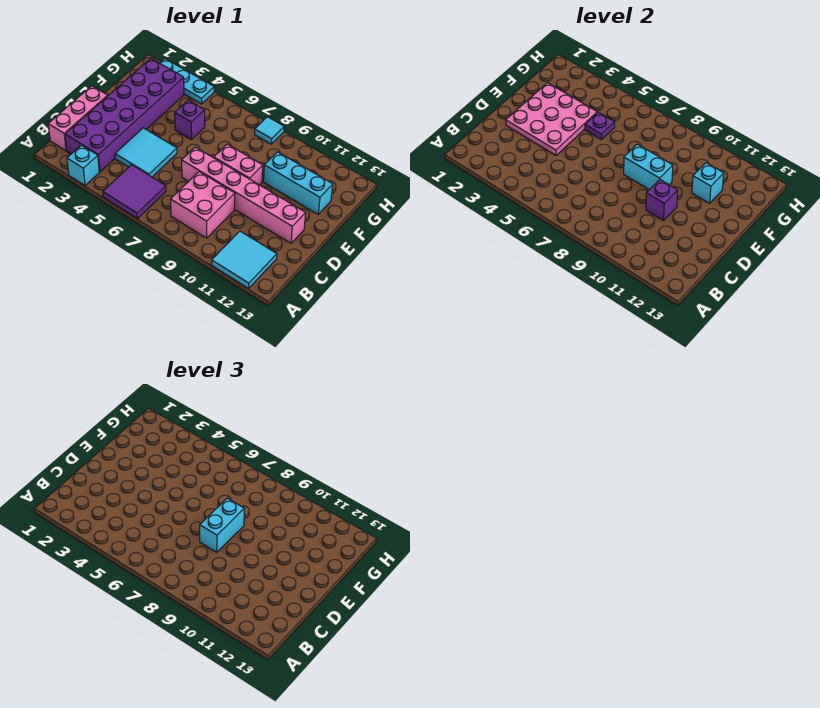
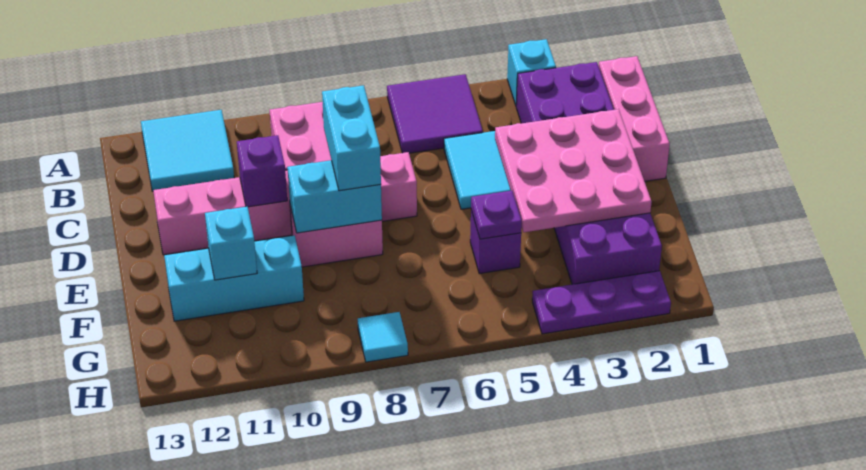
cyan 1x3 plate [160,59,214,104] -> purple 1x3 plate [532,271,671,334]

